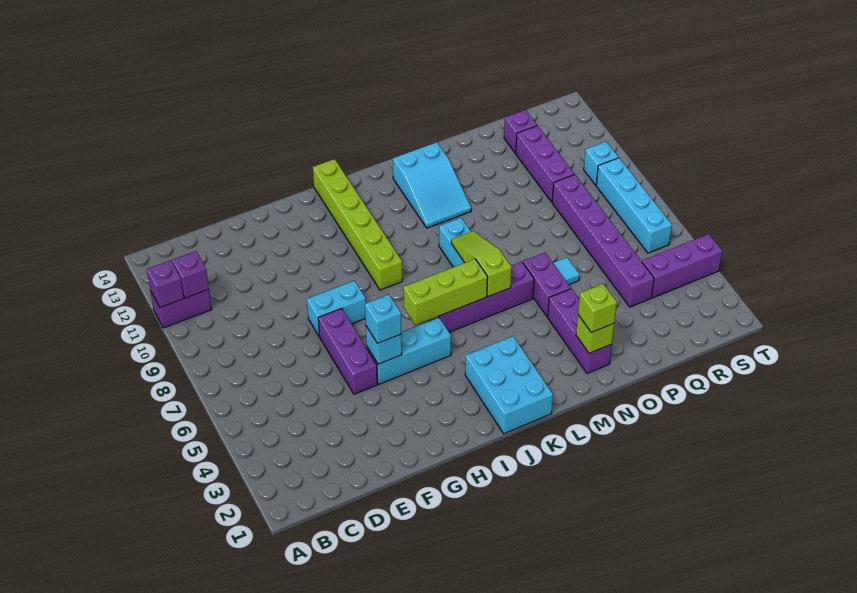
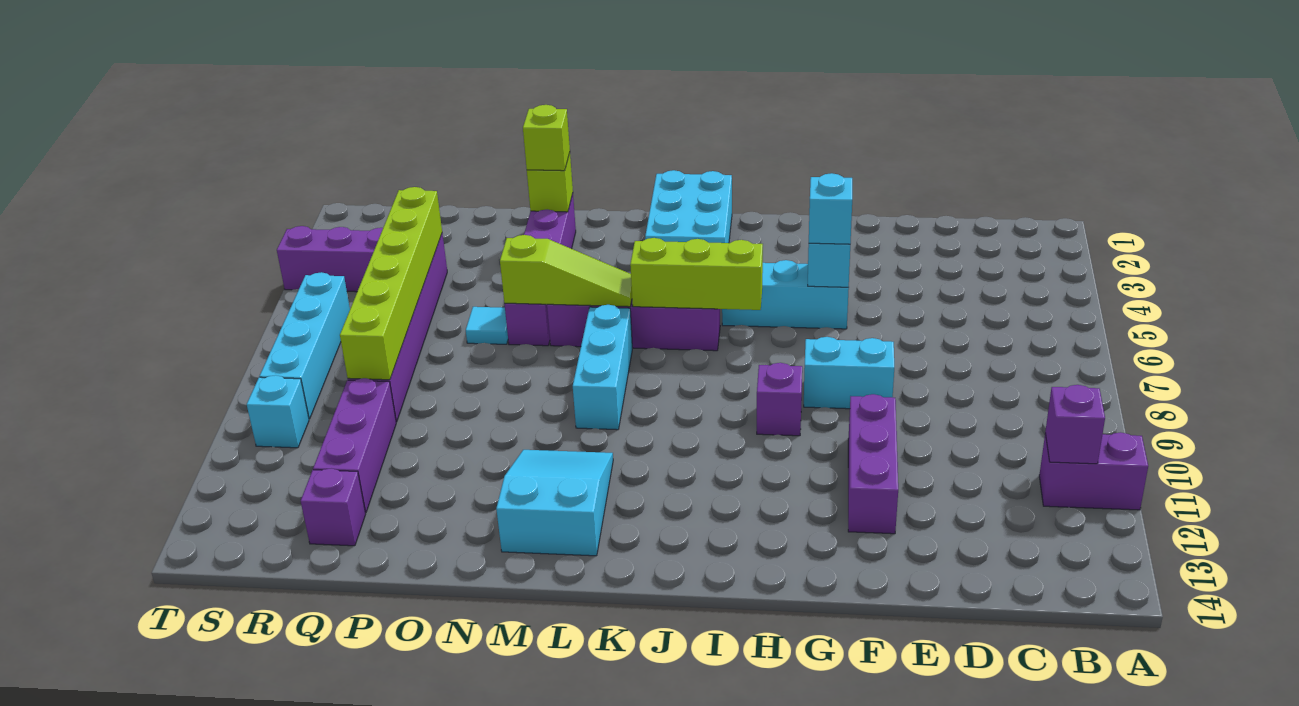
purple 1x1 brick [147,260,184,307] -> purple 1x1 brick moved to [757,363,802,436]
purple 1x3 brick [318,308,378,394] -> purple 1x3 brick moved to [848,394,898,534]
lime 1x6 brick [313,159,402,290] -> lime 1x6 brick moved to [340,187,442,380]
lime 1x3 slope [451,231,512,297] -> lime 1x3 slope turned to [500,235,632,307]

